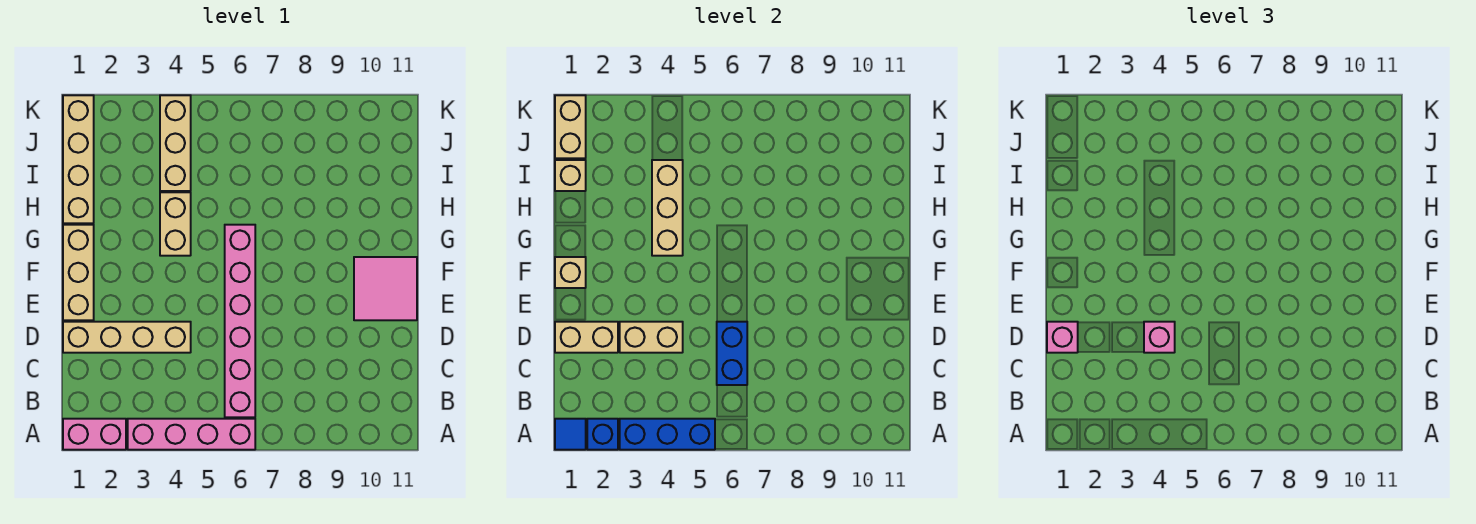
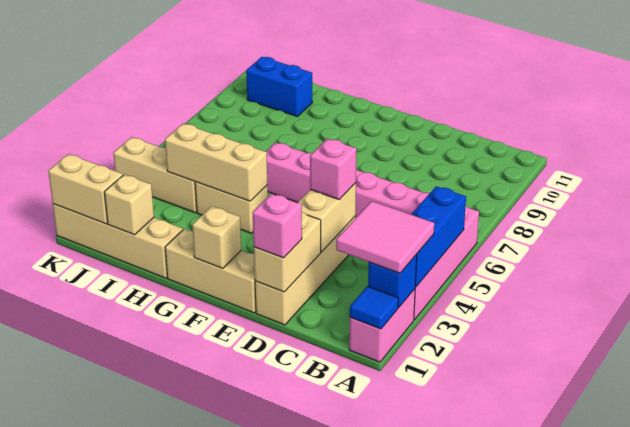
blue 1x2 brick [717,322,747,385] -> blue 1x2 brick moved to [246,57,312,117]
pink 2x2 tile [354,257,417,320] -> pink 2x2 tile moved to [336,201,434,273]

